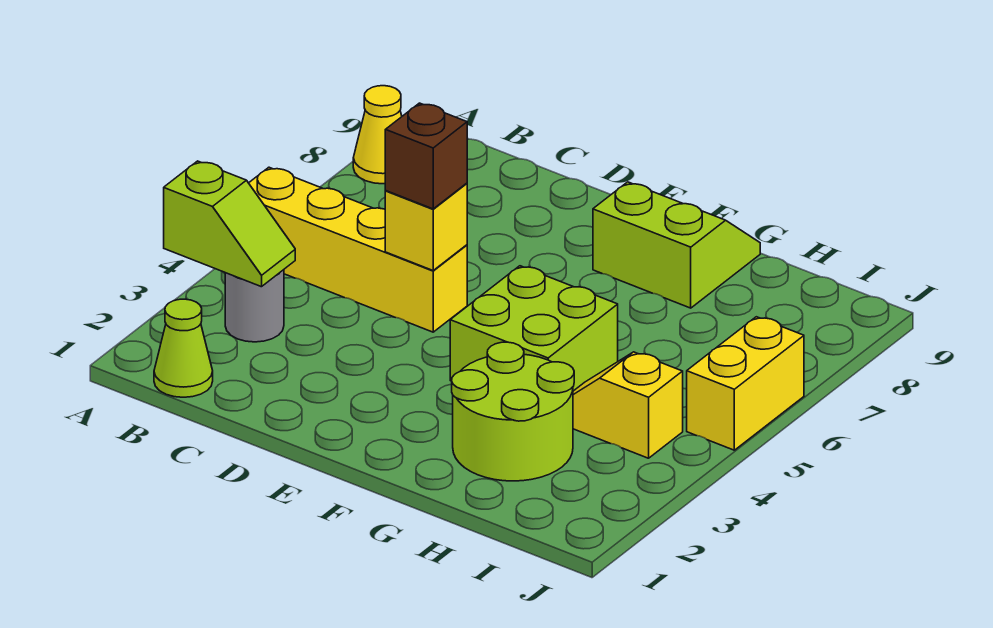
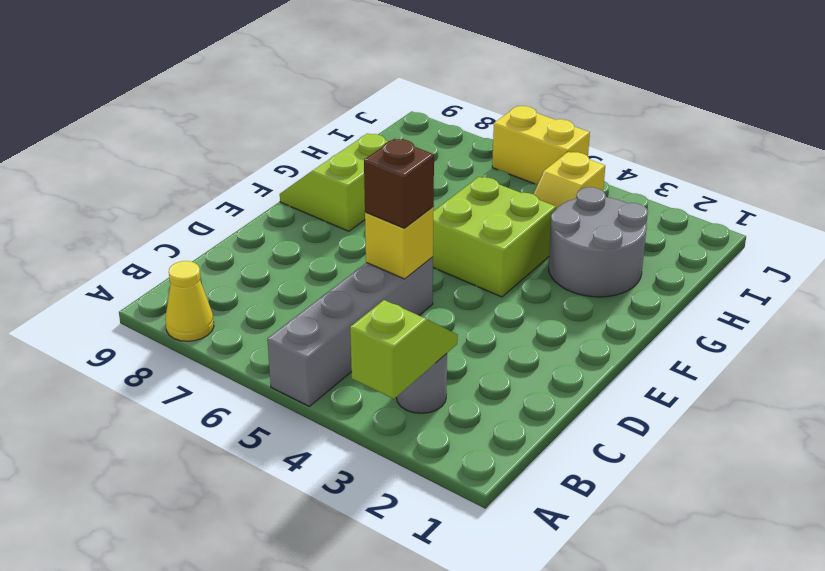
yellow 1x4 brick [249,167,467,332] -> grey 1x4 brick [267,257,433,406]
lime 1x1 cone [154,299,213,397] -> none
lime 2x2 round brick [452,342,574,481] -> grey 2x2 round brick [549,187,648,297]

